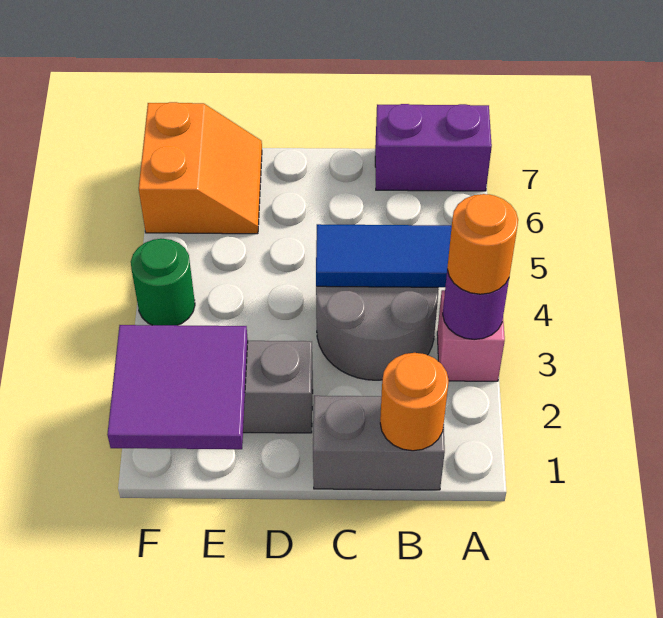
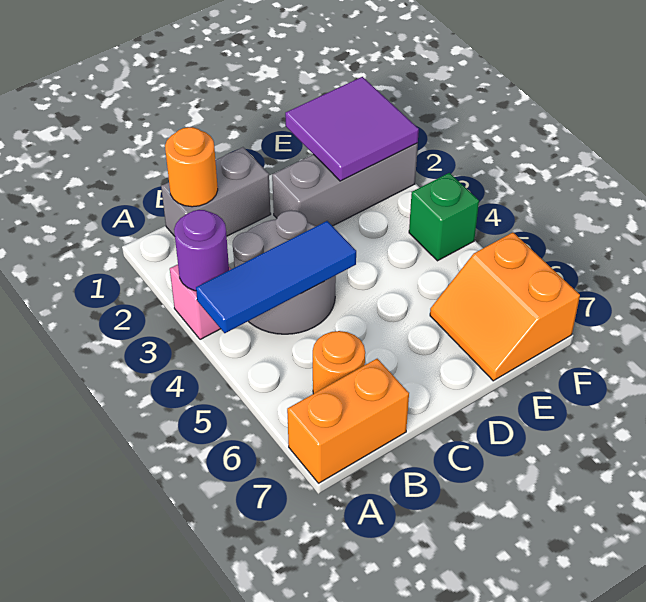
orange 1x1 round brick [447,194,518,294] -> orange 1x1 round brick moved to [313,331,365,394]
purple 1x2 brick [375,104,492,191] -> orange 1x2 brick [287,359,409,483]
green 1x1 round brick [131,239,195,325] -> green 1x1 brick [409,173,479,261]

